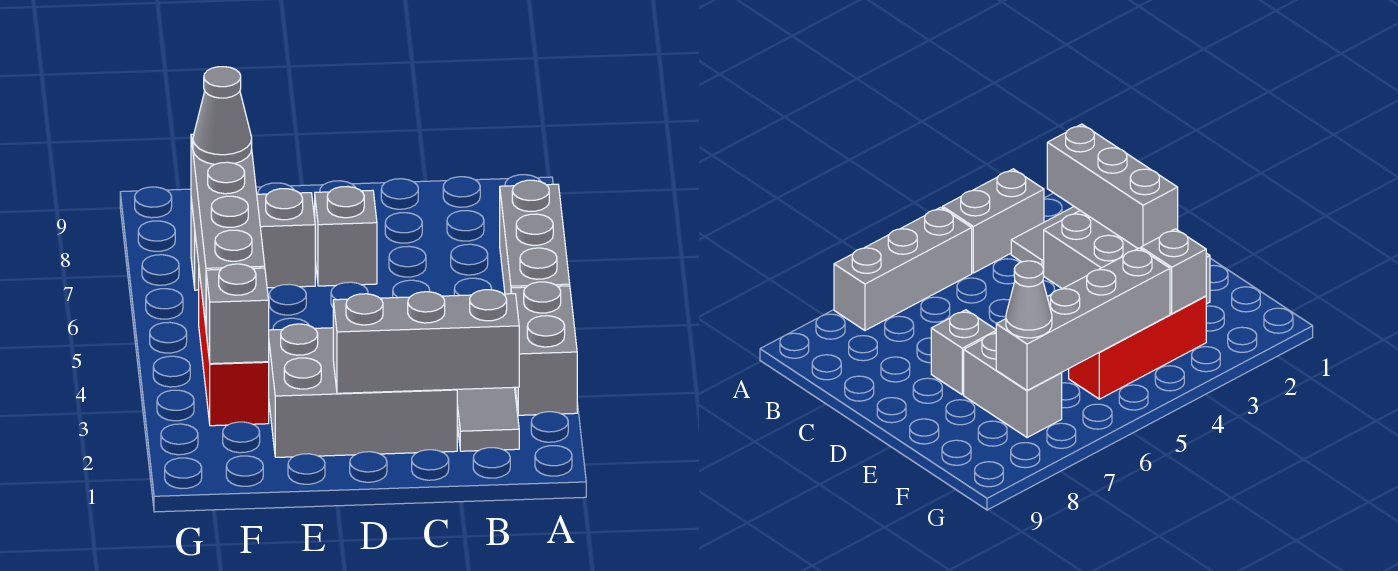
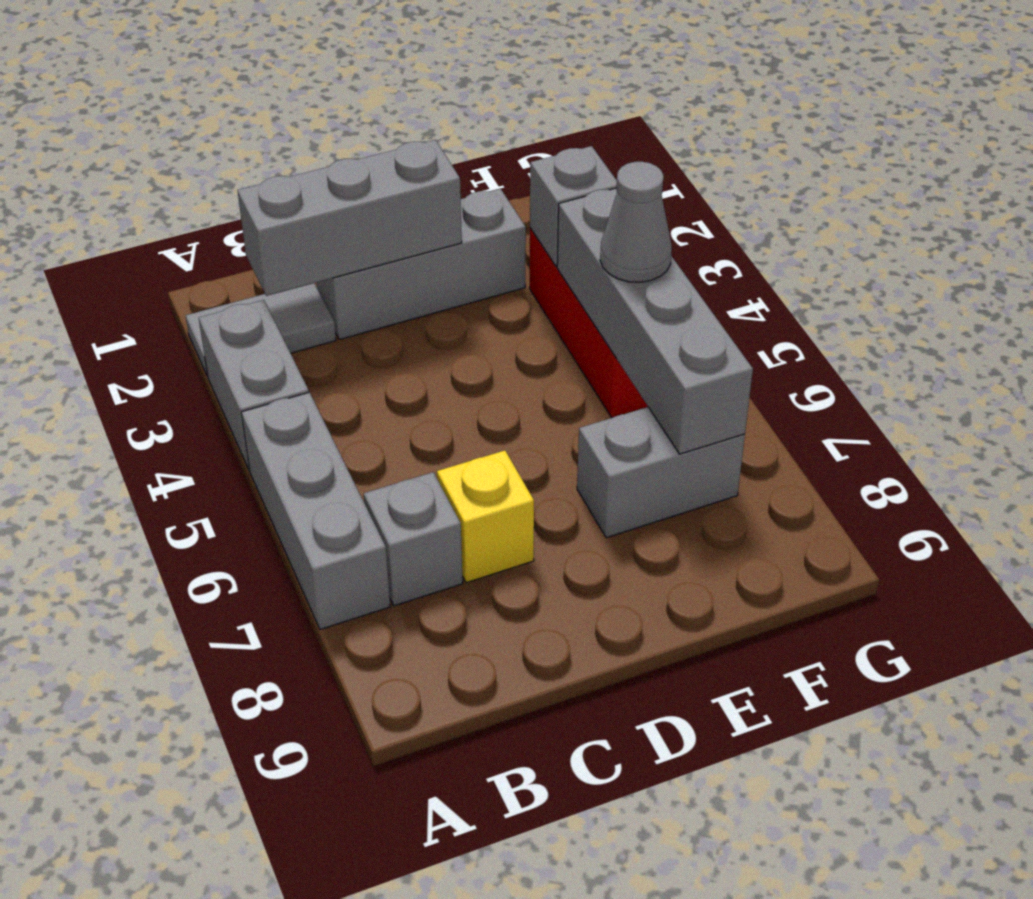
grey 1x2 tile [457,387,519,451] -> grey 1x2 tile turned to [186,283,336,377]
grey 2x3 brick [269,324,457,457] -> grey 1x3 brick [317,189,526,340]
none -> yellow 1x1 brick [437,450,534,583]
grey 1x1 brick [315,186,377,286] -> grey 1x1 brick moved to [364,472,463,606]
grey 1x1 cone [193,67,252,165] -> grey 1x1 cone moved to [600,162,672,282]

